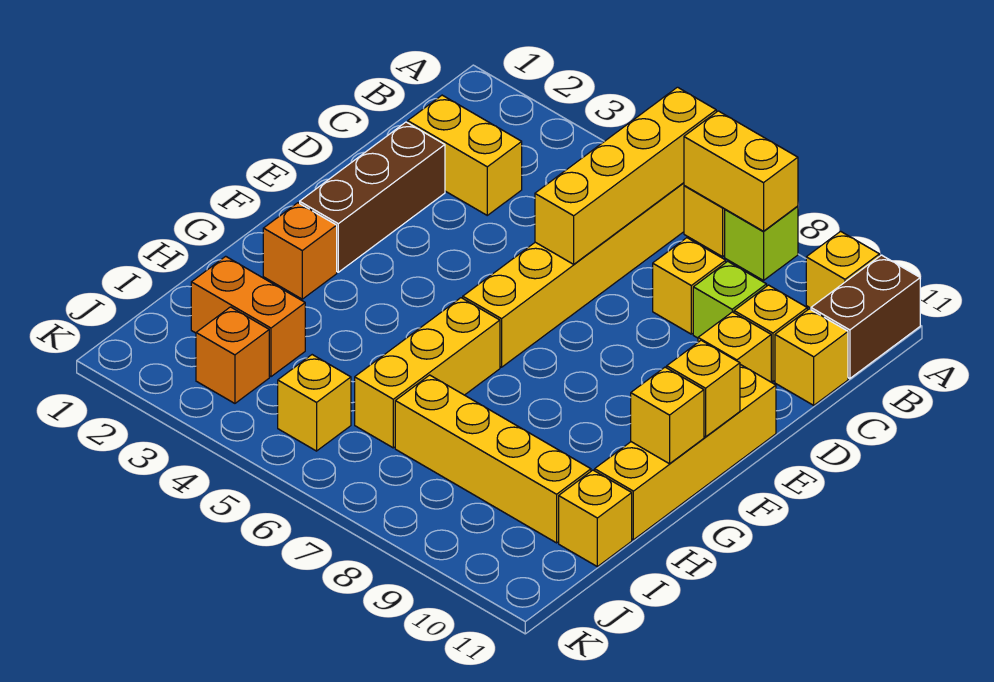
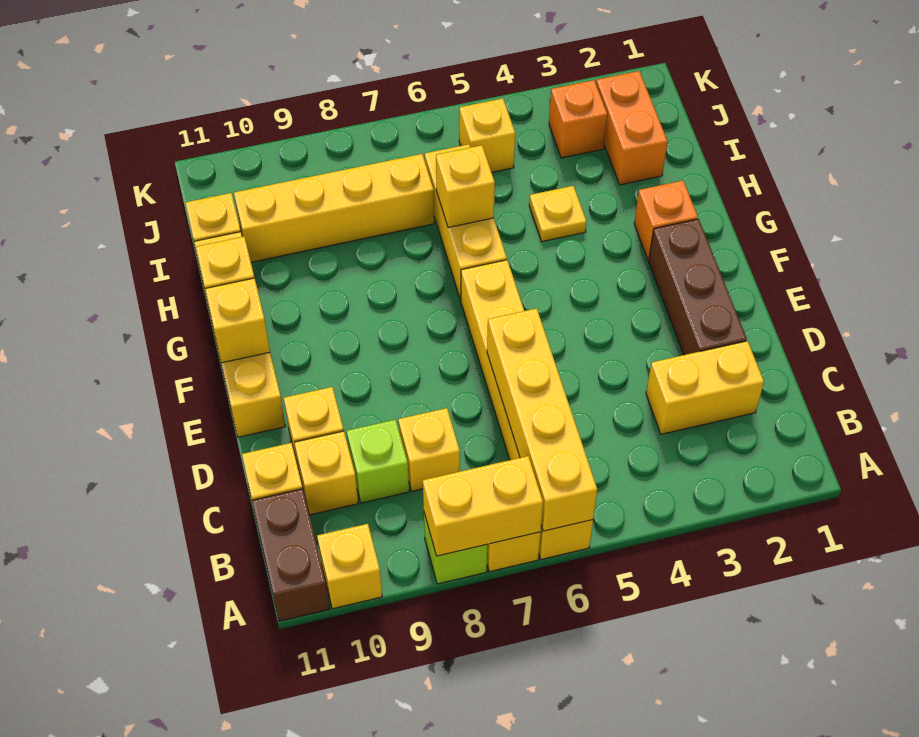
none -> yellow 1x1 plate [529,186,586,242]
none -> yellow 1x1 brick [436,145,495,228]
orange 1x2 brick [191,256,305,377] -> orange 1x2 brick turned to [596,71,668,185]

